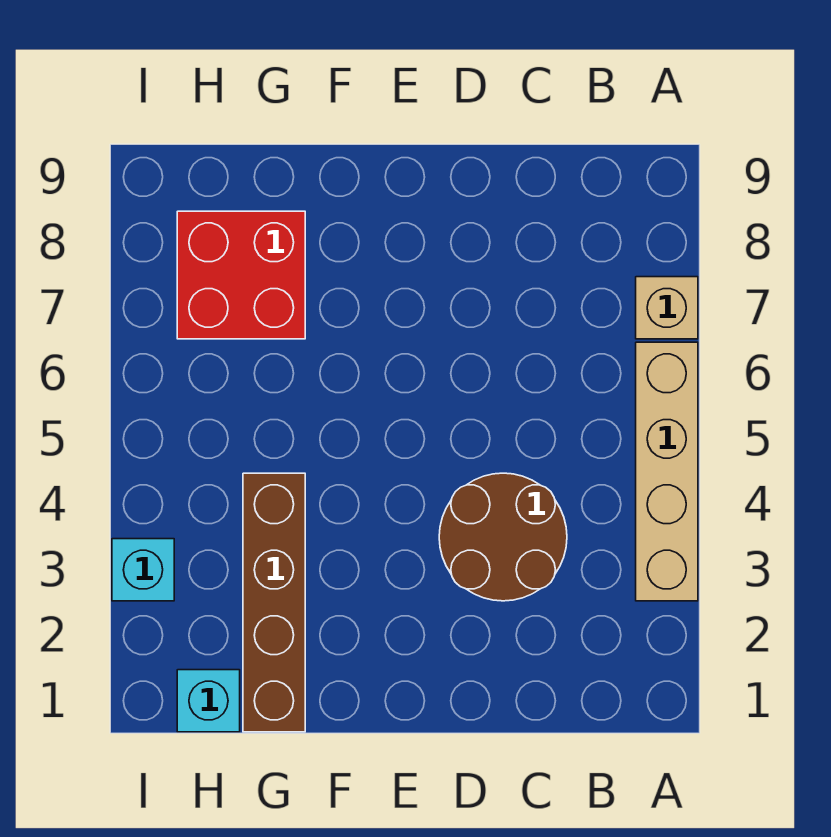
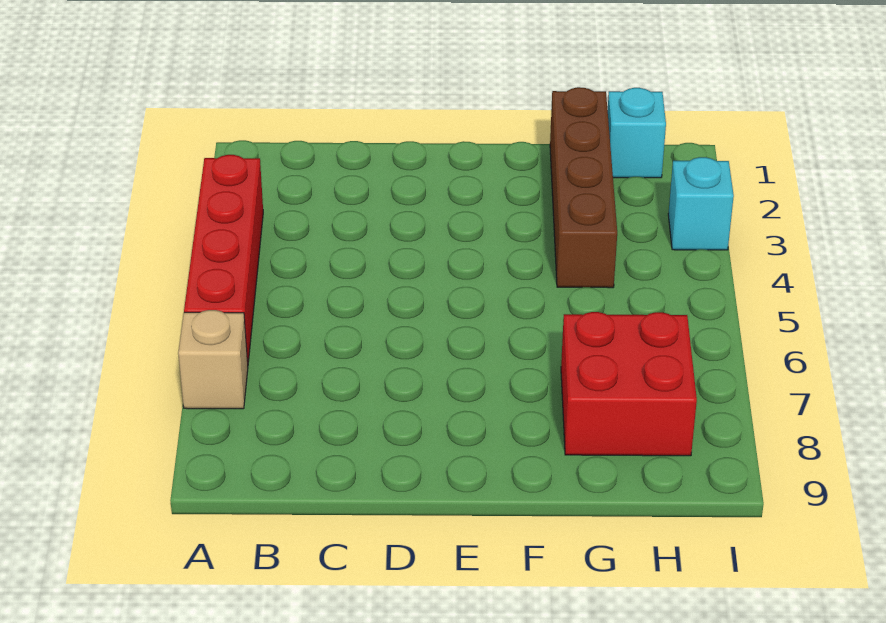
tan 1x4 brick [636,342,698,601] -> red 1x4 brick [184,155,263,362]
brown 2x2 round brick [439,473,567,601] -> none

